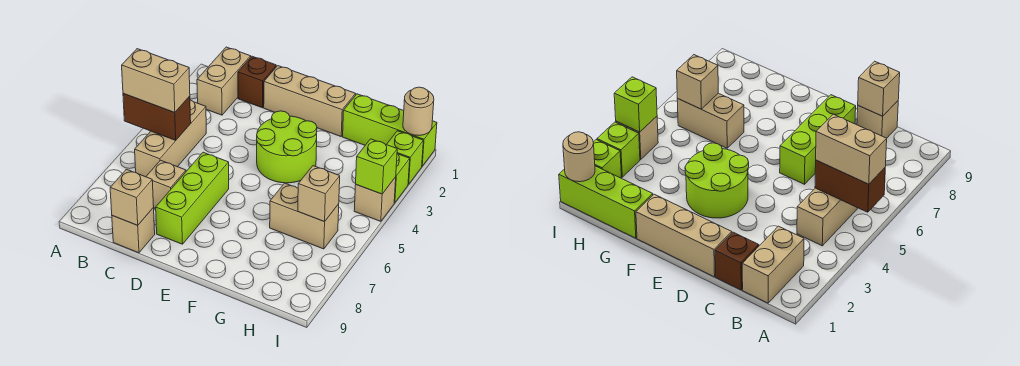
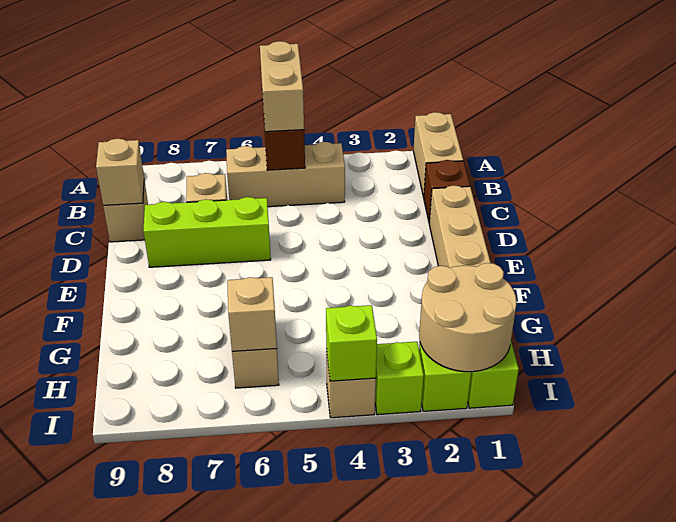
tan 1x2 brick [197,47,251,115] -> tan 1x2 brick turned to [413,112,463,197]
lime 2x2 round brick [257,111,317,183] -> none
tan 1x1 round brick [403,87,434,136] -> tan 2x2 round brick [419,263,516,372]

